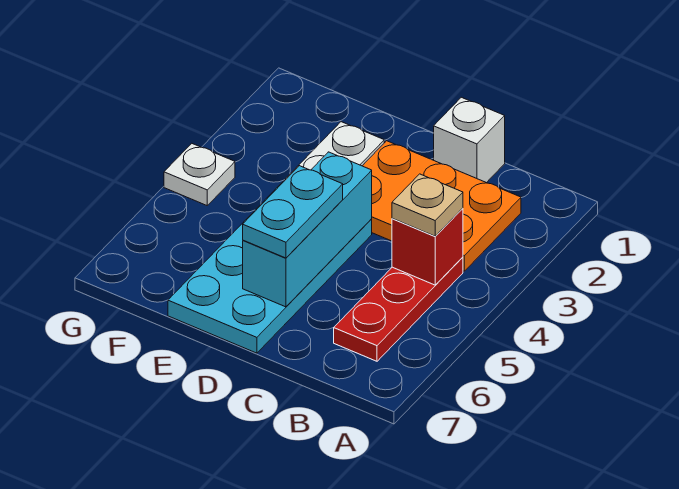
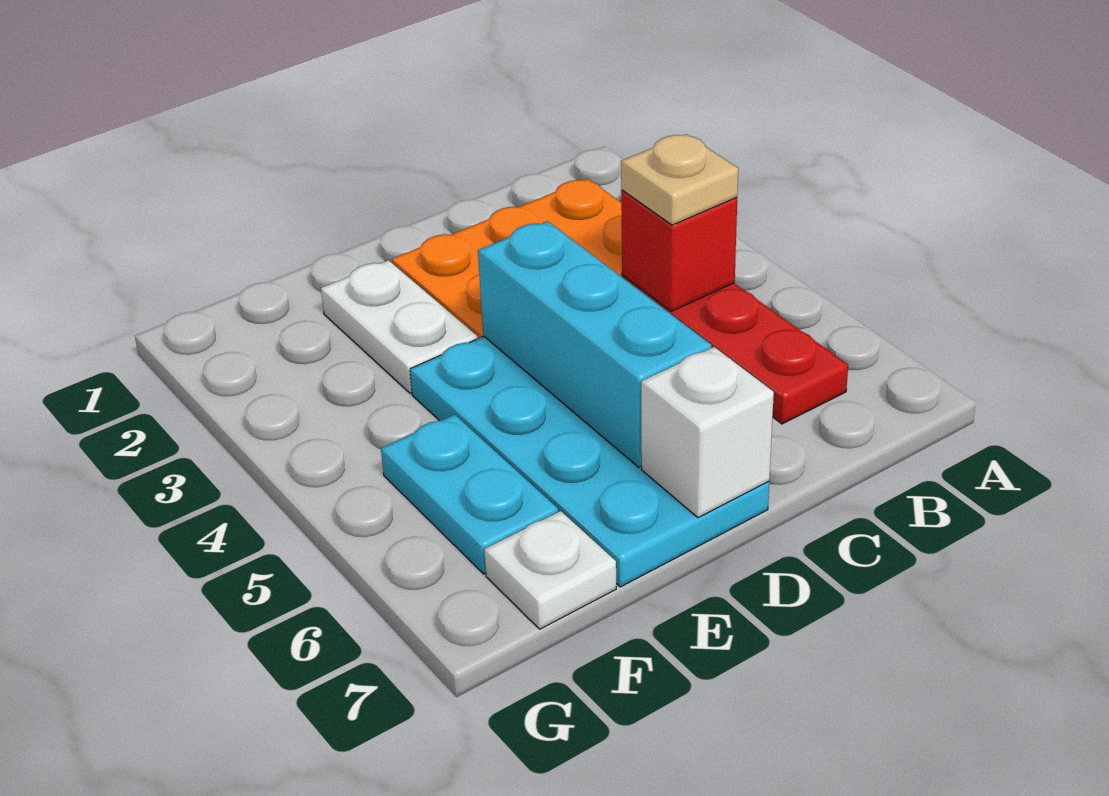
white 1x1 brick [434,97,505,183] -> white 1x1 brick moved to [641,347,774,518]
cyan 1x2 plate [243,166,343,258] -> cyan 1x2 plate moved to [381,415,558,574]
white 1x1 plate [164,144,235,205] -> white 1x1 plate moved to [484,511,616,629]

